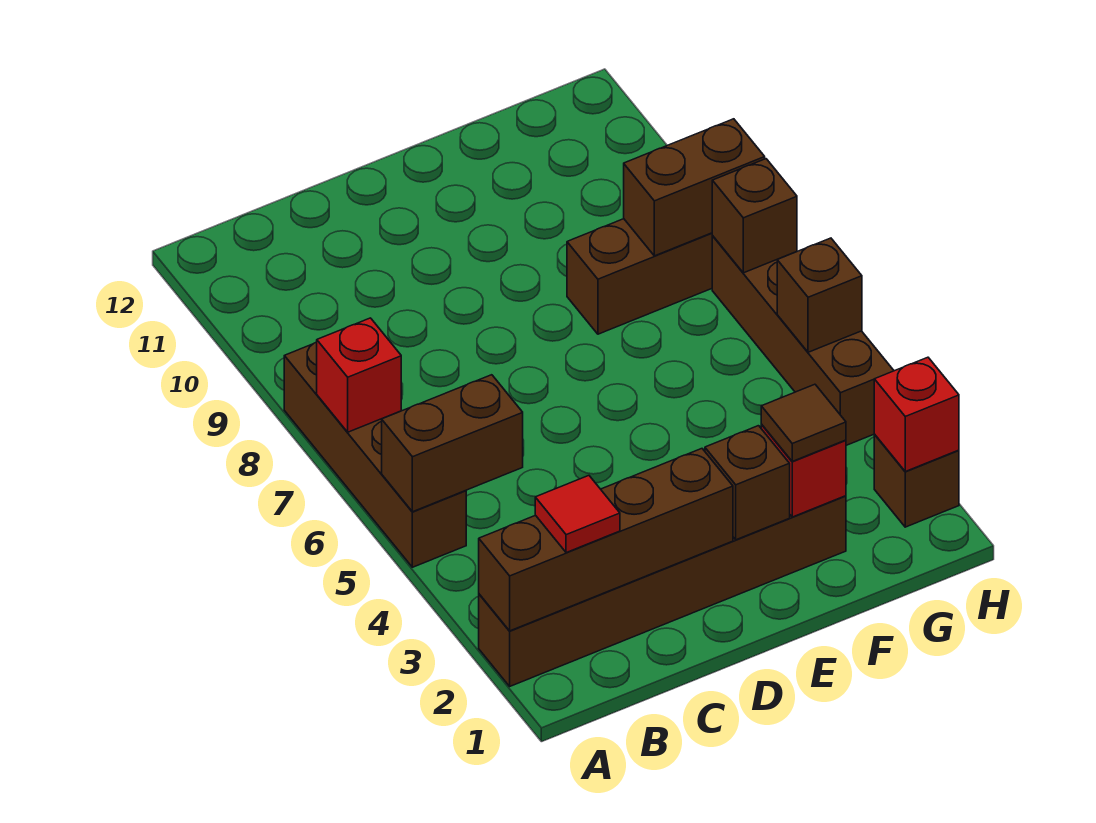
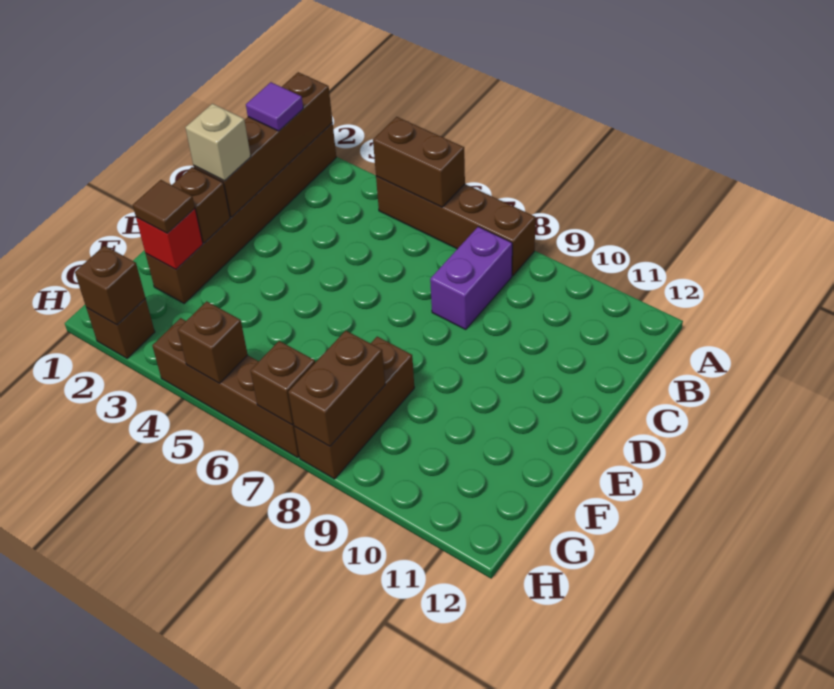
brown 1x2 brick [382,375,523,512] -> brown 1x2 brick turned to [373,117,465,207]
red 1x1 brick [317,318,401,432] -> none
red 1x1 tile [535,476,620,553] -> purple 1x1 tile [246,82,303,131]
none -> purple 1x2 brick [430,227,512,329]
none -> tan 1x1 brick [185,104,251,181]
red 1x1 brick [874,357,959,471] -> brown 1x1 brick [75,246,145,325]

